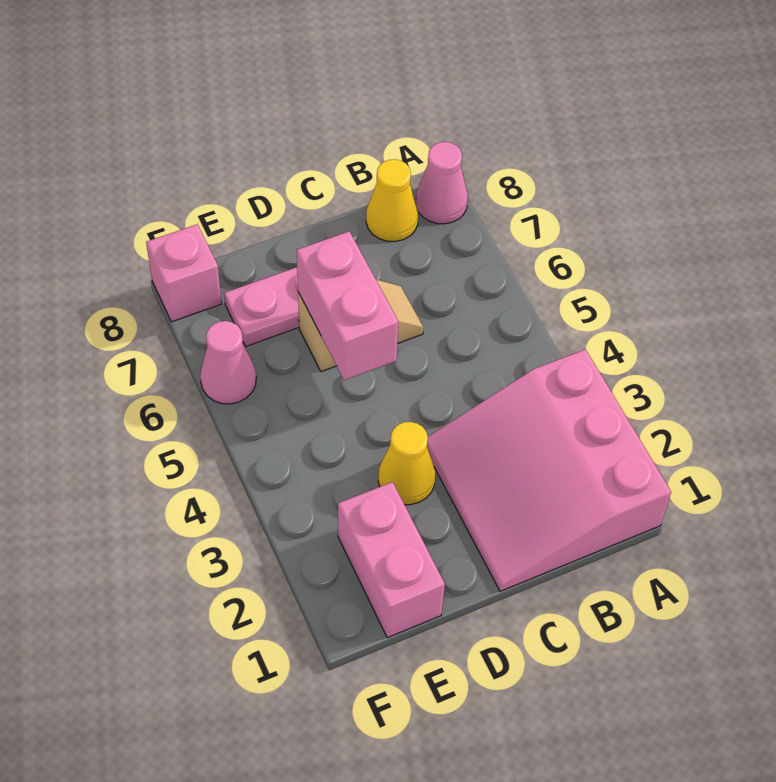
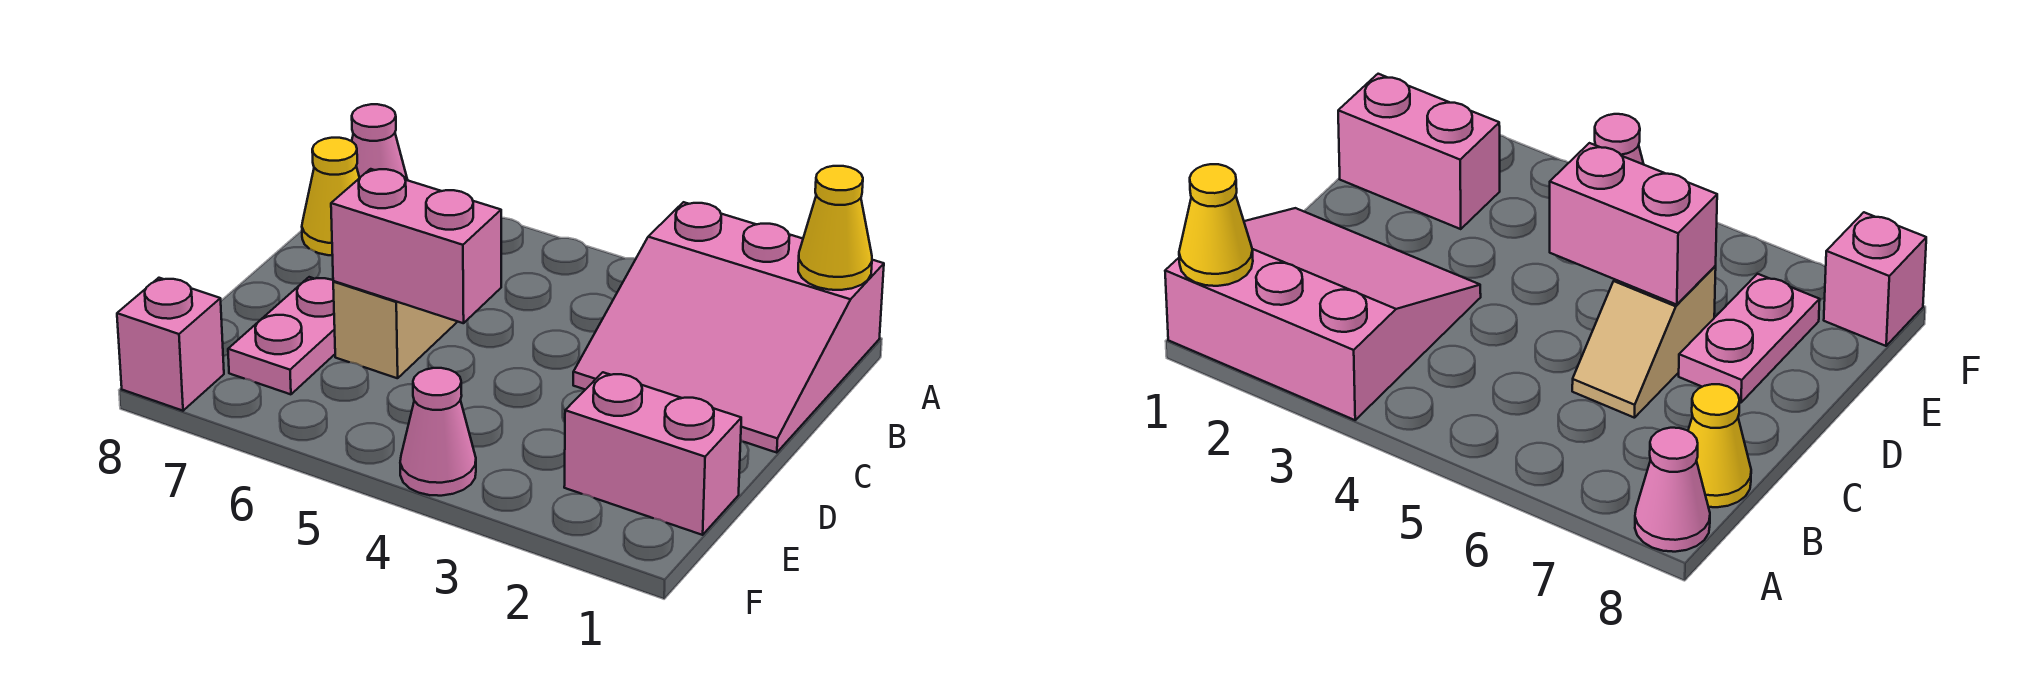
yellow 1x1 cone [378,422,435,505] -> yellow 1x1 cone moved to [798,166,872,290]
pink 1x1 cone [200,321,256,404] -> pink 1x1 cone moved to [400,368,476,496]

